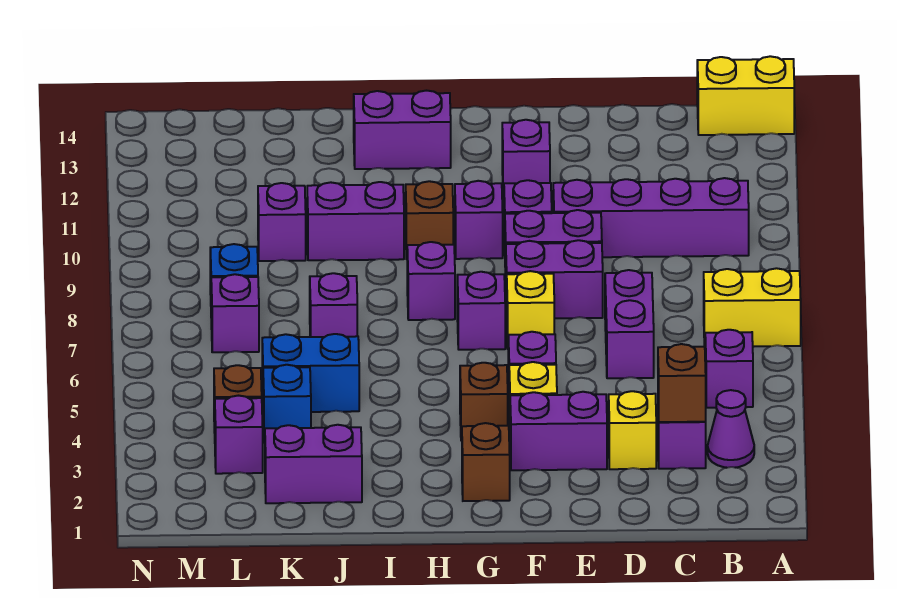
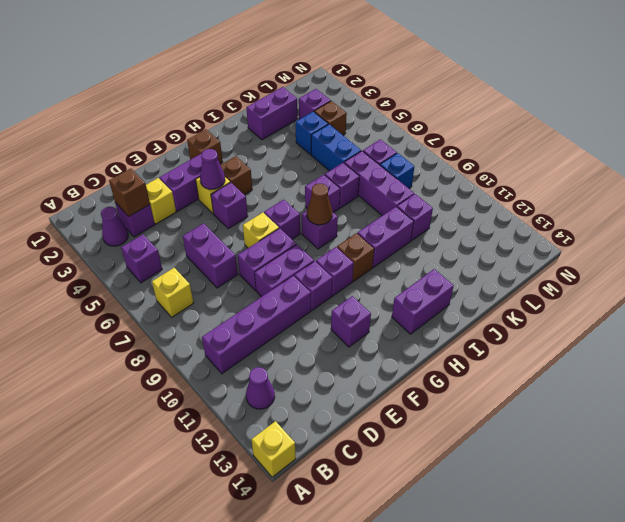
yellow 1x2 brick [704,268,801,347] -> yellow 1x1 brick [152,268,193,317]
yellow 1x2 brick [697,56,794,135] -> yellow 1x1 brick [251,421,296,477]
none -> purple 1x1 cone [246,367,275,409]
none -> purple 1x1 cone [200,149,225,189]
none -> brown 1x1 cone [307,184,332,225]
none -> purple 1x1 brick [305,175,340,213]
blue 1x2 brick [262,334,359,412] -> blue 1x2 brick turned to [311,124,361,171]
none -> purple 1x3 brick [344,151,414,216]

